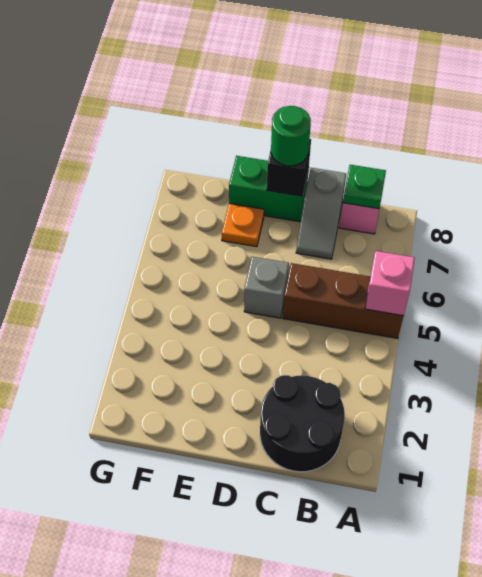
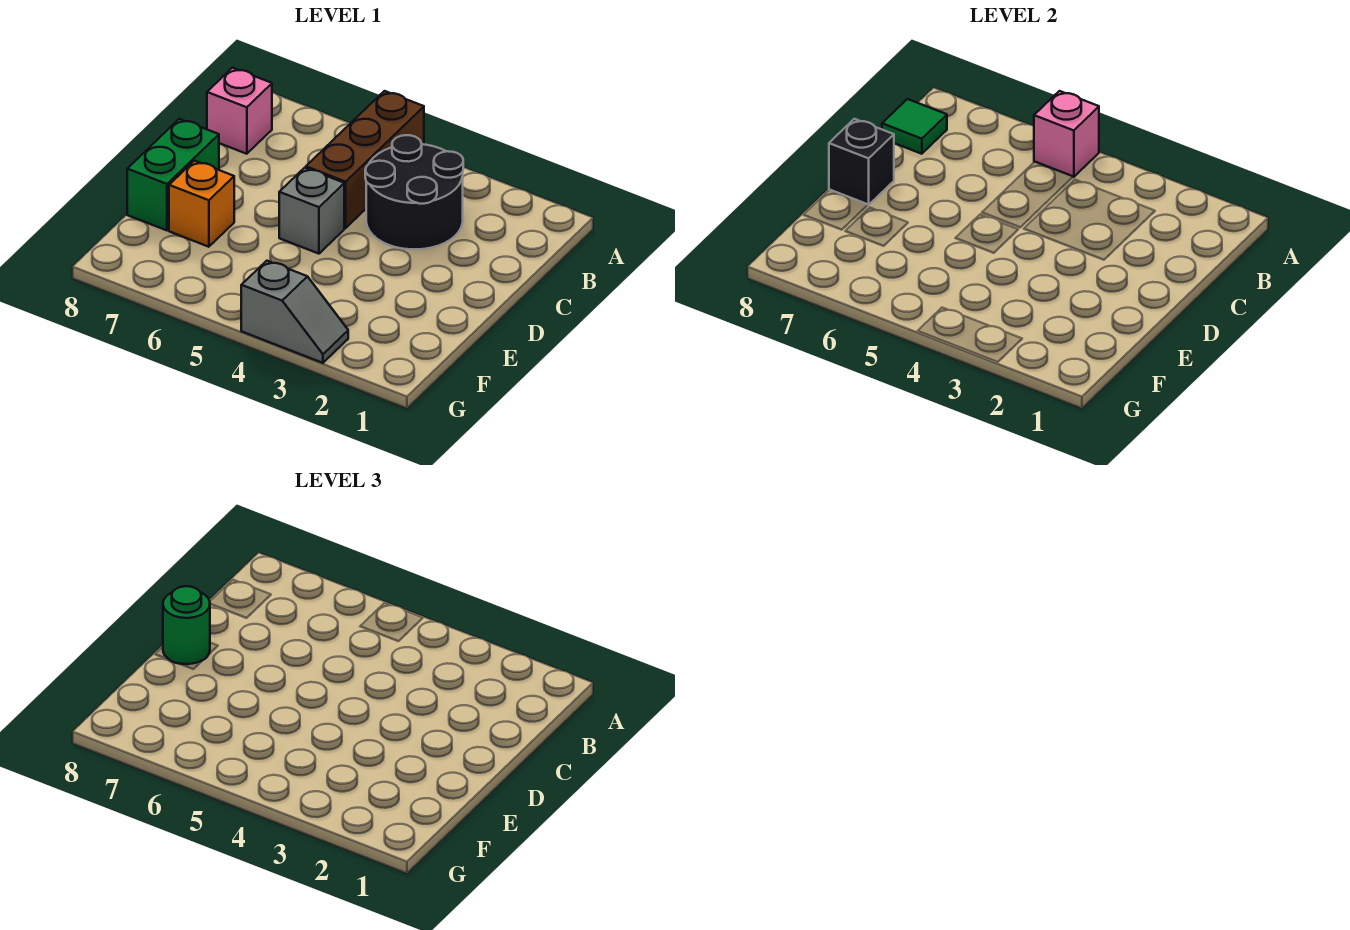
black 2x2 round brick [260,375,345,472] -> black 2x2 round brick moved to [365,135,463,249]
green 1x1 plate [343,165,386,209] -> green 1x1 tile [882,99,947,154]
grey 1x2 slope [296,168,346,259] -> grey 1x2 slope moved to [241,261,348,363]
orange 1x1 plate [222,203,264,247] -> orange 1x1 brick [169,161,234,247]

